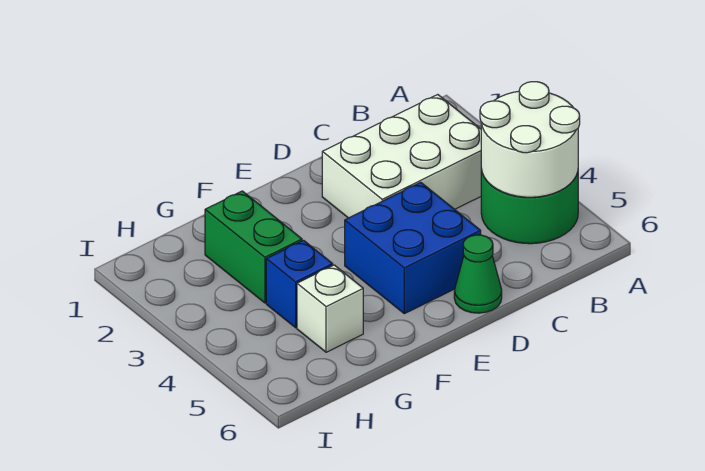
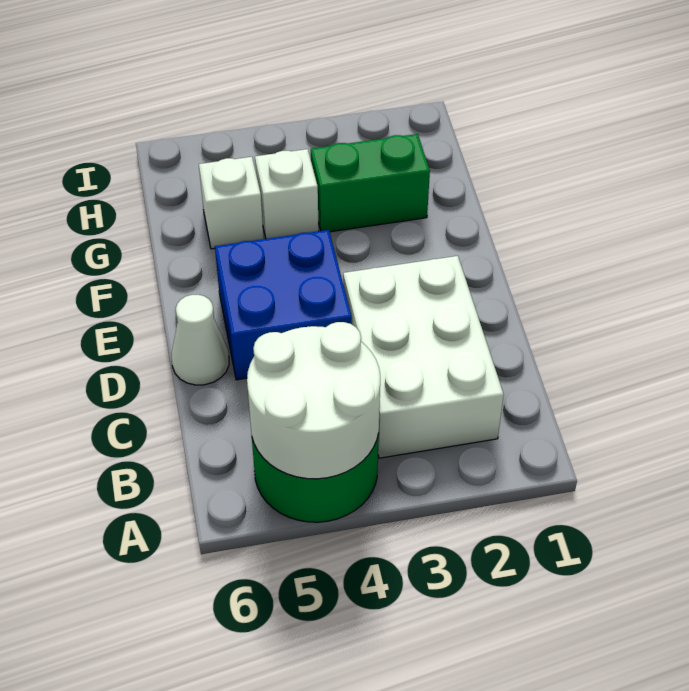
green 1x1 cone [454,235,502,313] -> white 1x1 cone [172,295,229,385]
blue 1x1 brick [266,240,333,328] -> white 1x1 brick [255,149,319,239]

